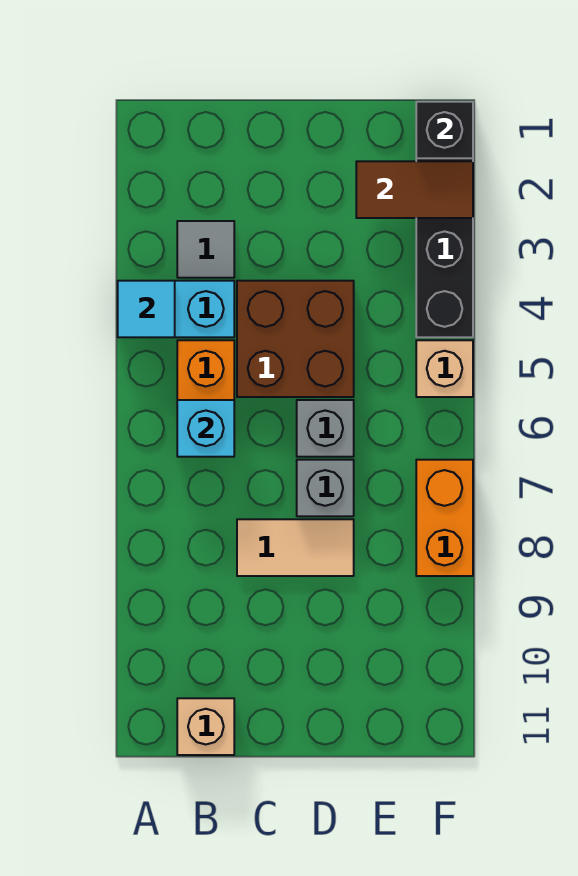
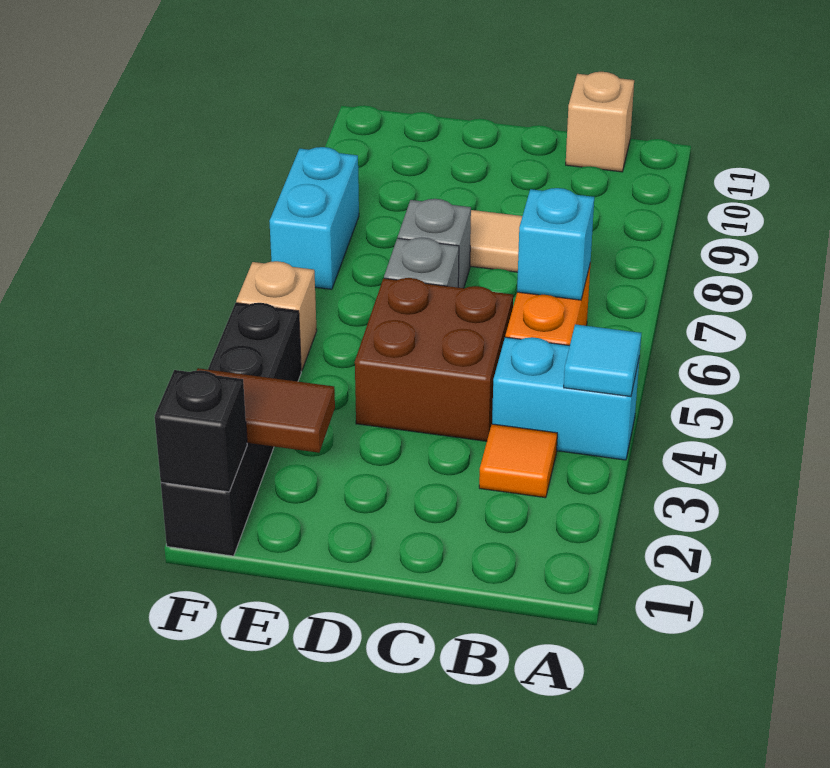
grey 1x1 tile [177,221,234,278] -> orange 1x1 tile [479,424,557,498]
orange 1x2 brick [416,460,473,576] -> cyan 1x2 brick [269,147,359,289]

